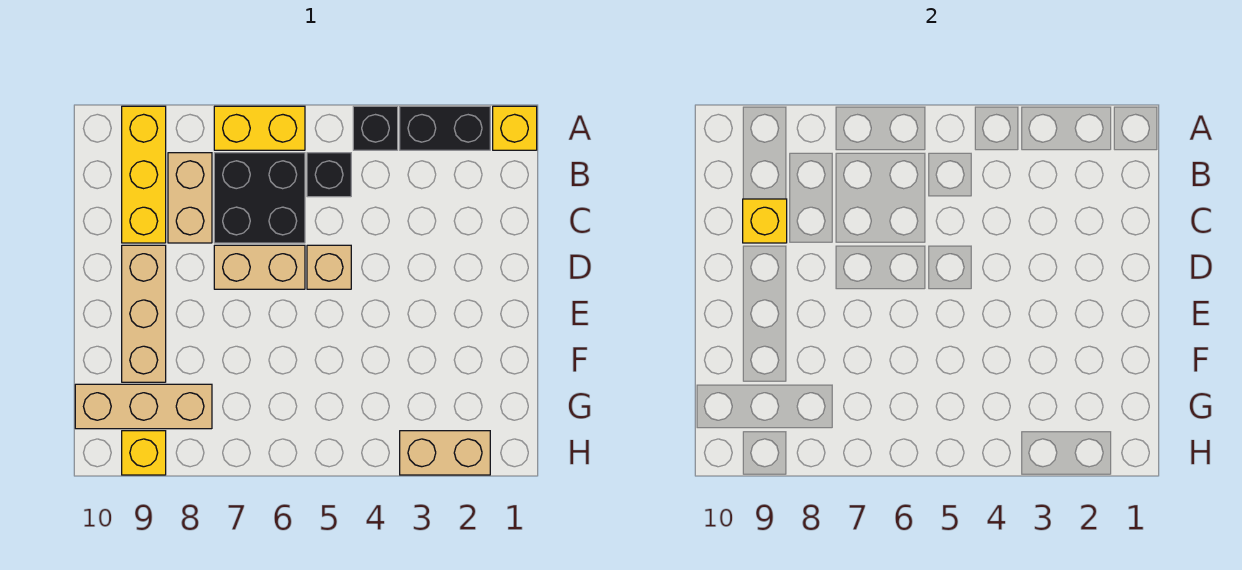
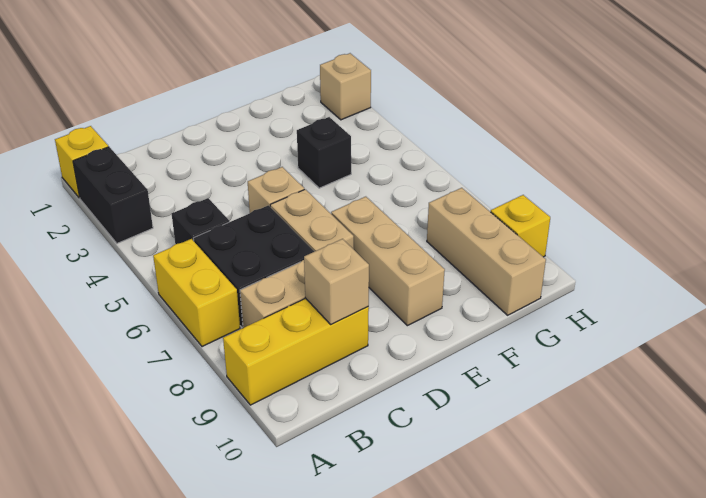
black 1x1 brick [353,106,398,150] -> black 1x1 brick moved to [297,117,351,188]
yellow 1x1 brick [743,199,787,243] -> tan 1x1 brick [304,239,369,325]
tan 1x3 brick [122,245,166,382] -> tan 1x3 brick turned to [331,197,445,326]
tan 1x2 brick [400,431,490,475] -> tan 1x1 brick [320,53,371,120]

